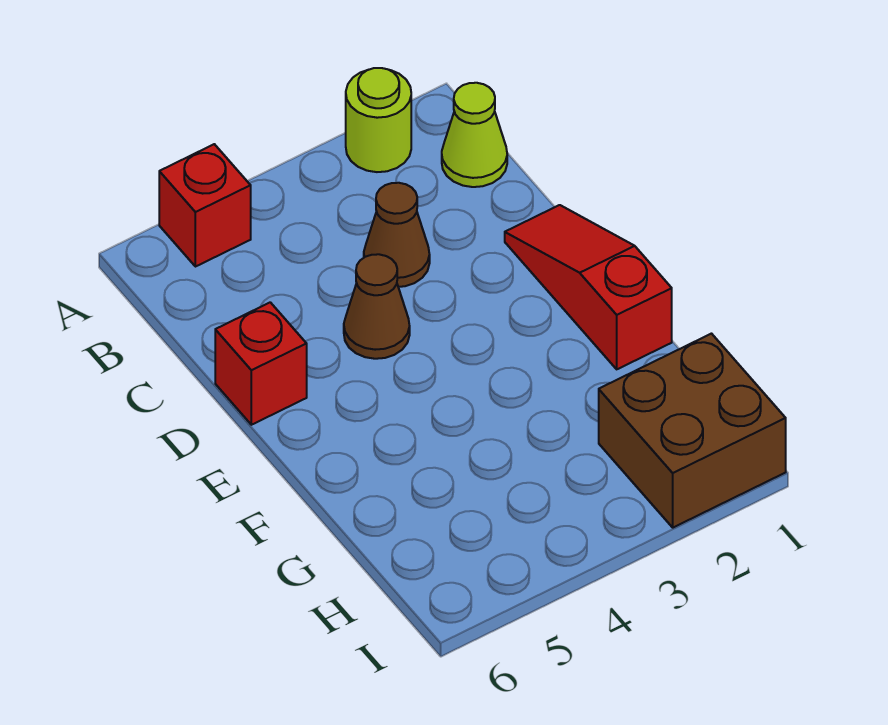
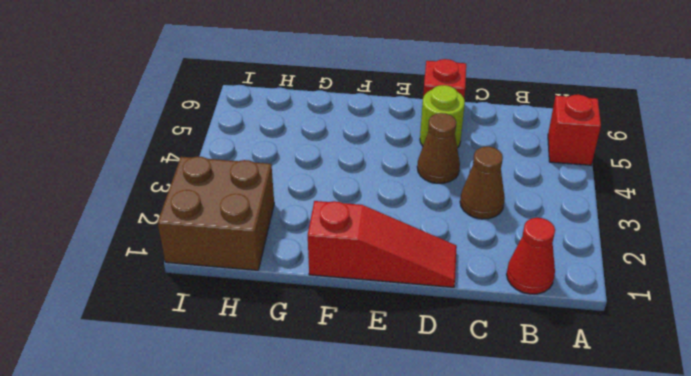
lime 1x1 round brick [346,68,411,172] -> lime 1x1 round brick moved to [420,85,465,148]
lime 1x1 cone [442,83,507,187] -> red 1x1 cone [507,218,555,294]

